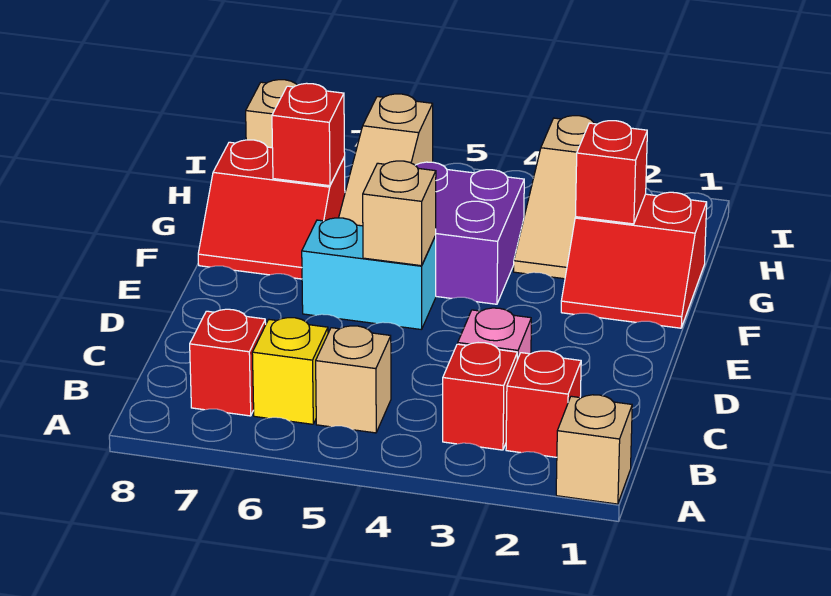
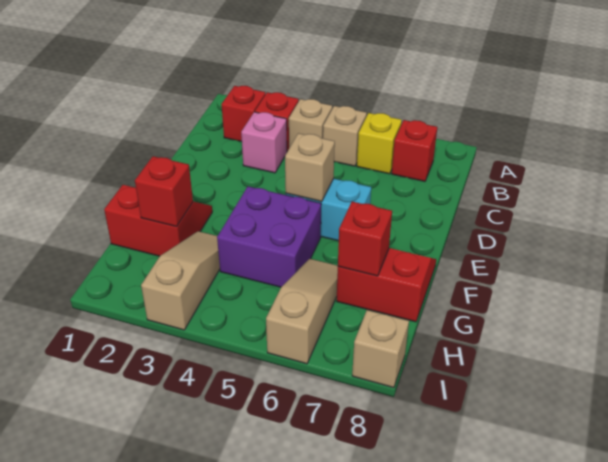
tan 1x1 brick [556,395,632,504] -> tan 1x1 brick moved to [289,99,332,148]

